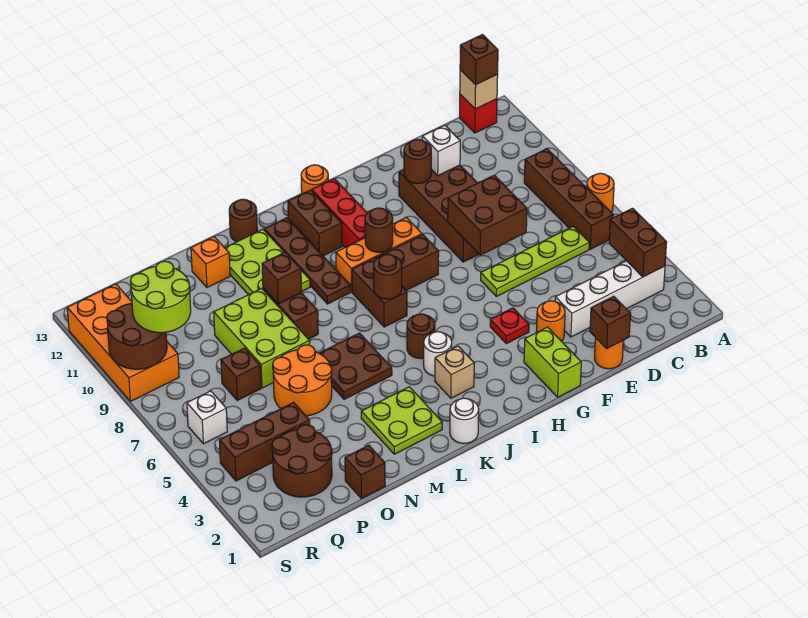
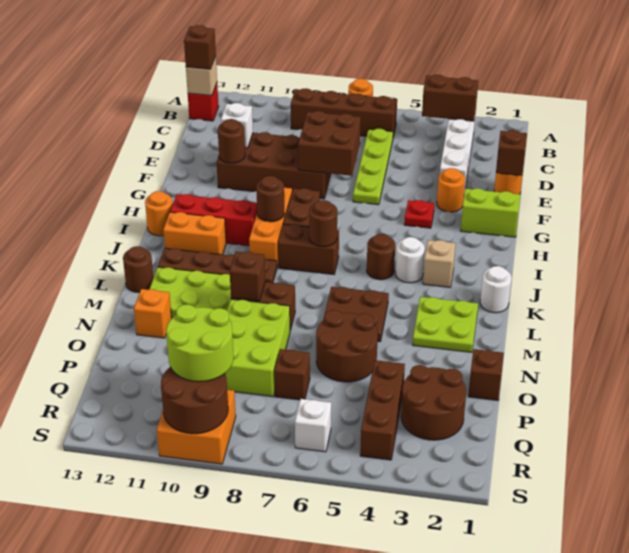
brown 1x2 brick [288,190,342,256] -> orange 1x2 brick [163,212,226,255]
orange 2x2 round brick [273,345,332,416] -> brown 2x2 round brick [316,310,378,382]
lime 2x3 brick [214,288,310,388] -> lime 2x3 brick turned to [225,299,290,397]
orange 2x4 brick [67,284,179,401] -> orange 2x2 brick [157,390,236,464]

